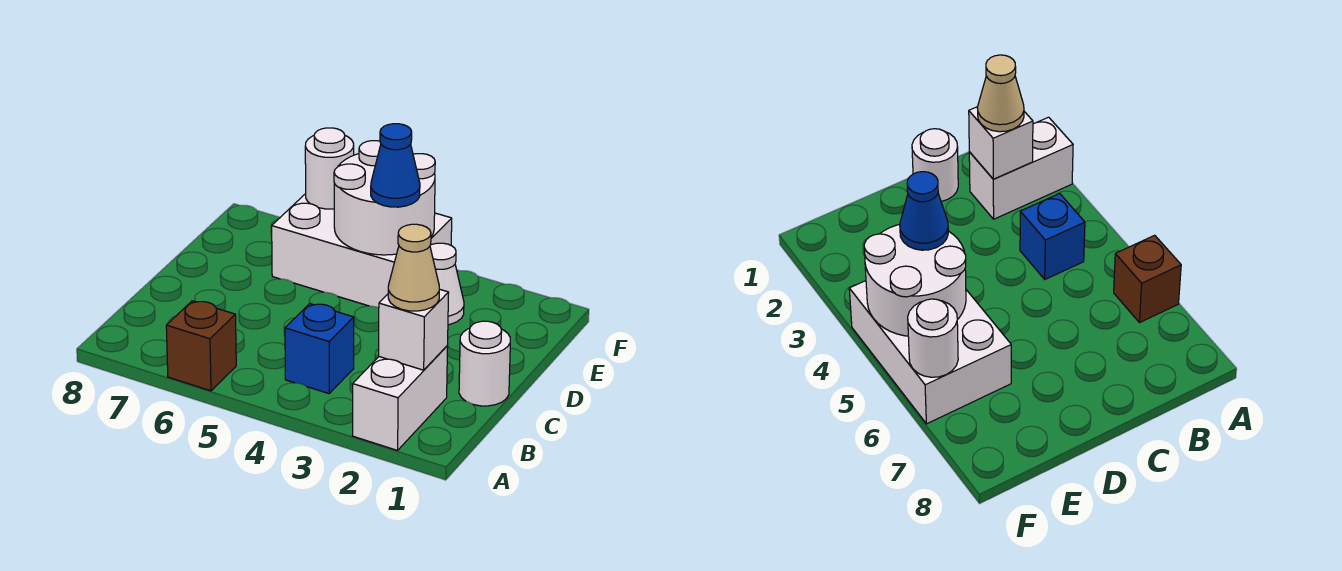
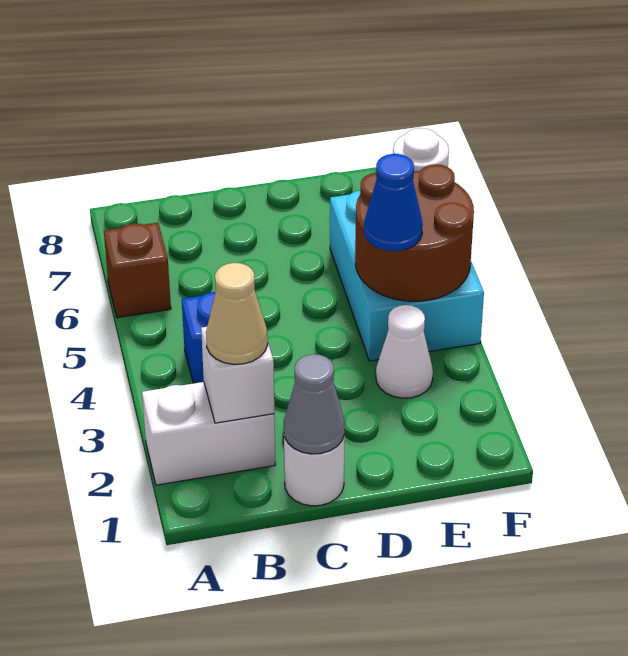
none -> grey 1x1 cone [284,354,345,454]
white 2x3 brick [272,194,452,308] -> cyan 2x3 brick [330,191,484,361]
white 2x2 round brick [334,141,435,255] -> brown 2x2 round brick [355,164,474,301]

